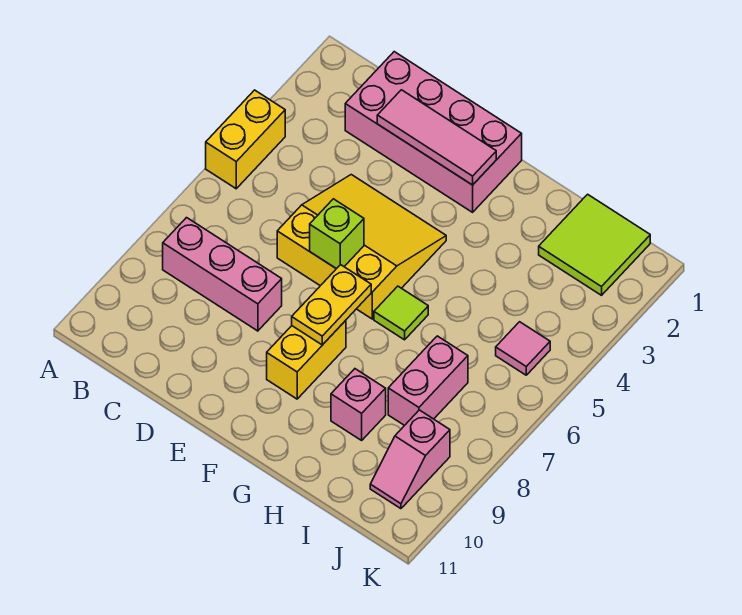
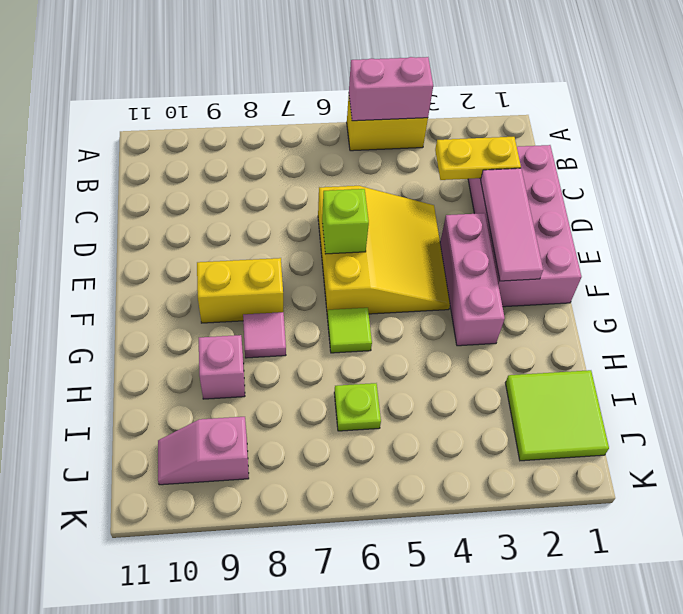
pink 1x3 brick [163,218,282,331] -> pink 1x3 brick moved to [440,213,505,346]
yellow 1x2 plate [292,264,371,345] -> yellow 1x2 plate moved to [435,137,521,180]
none -> lime 1x1 plate [334,383,381,431]
pink 1x2 brick [388,336,468,426] -> pink 1x2 brick moved to [349,57,433,121]
pink 1x1 tile [496,322,550,375] -> pink 1x1 tile moved to [243,312,286,358]

